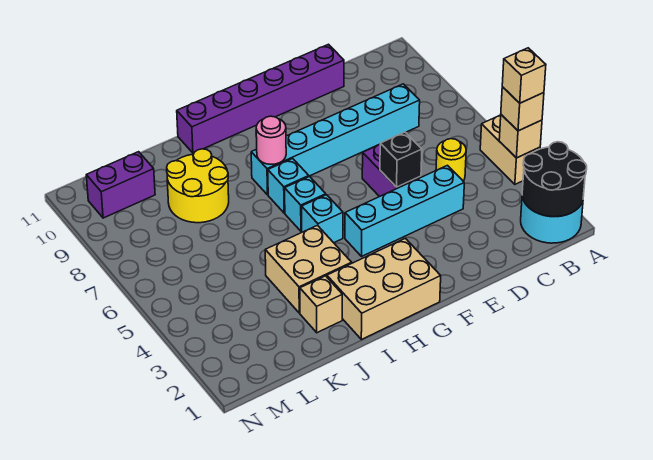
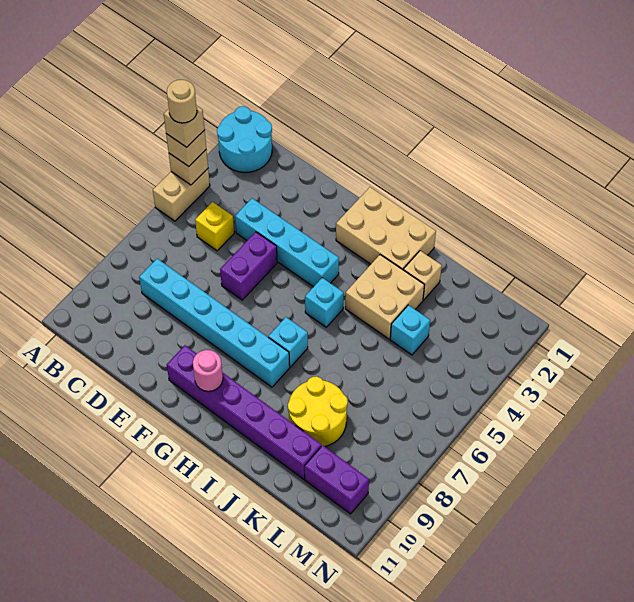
black 2x2 round brick [522,142,587,217] -> none
none -> tan 1x1 round brick [167,80,197,123]
yellow 1x1 round brick [436,139,466,181] -> yellow 1x1 brick [195,202,234,251]
purple 1x6 brick [177,44,344,153] -> purple 1x6 brick moved to [167,345,321,479]
black 1x1 brick [380,132,422,187] -> none
cyan 1x1 brick [285,176,326,231] -> cyan 1x1 brick moved to [390,305,430,355]
pink 1x1 round brick [256,116,286,164] -> pink 1x1 round brick moved to [193,350,223,391]

